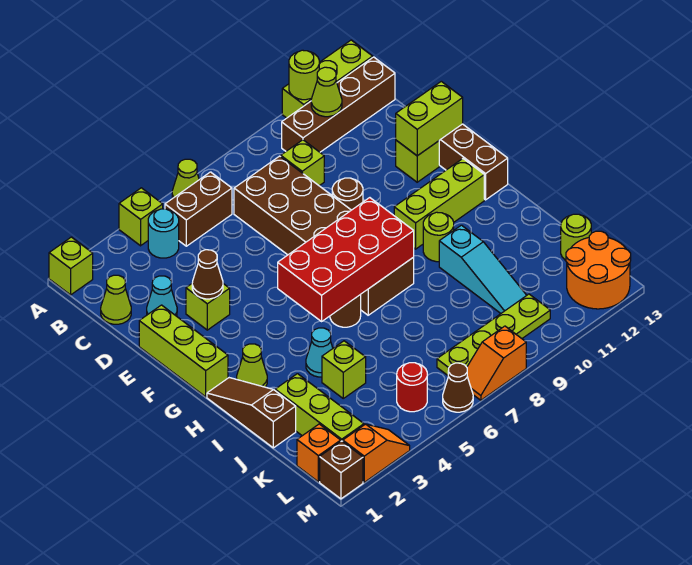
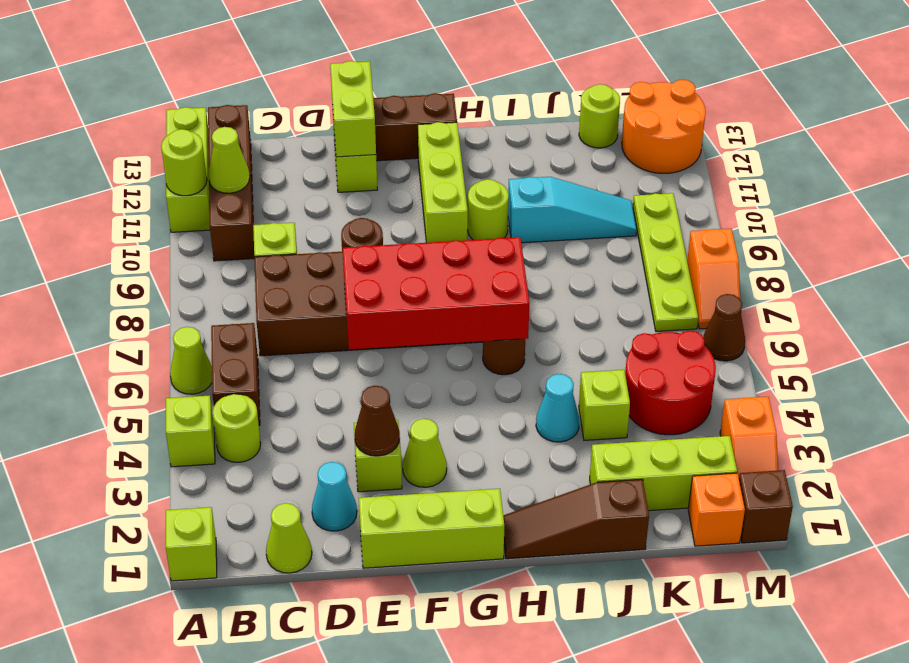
cyan 1x1 round brick [148,209,179,258] -> lime 1x1 round brick [213,394,261,462]
red 2x4 brick [278,198,414,321] -> red 2x4 brick turned to [343,237,529,350]
lime 1x1 cone [237,344,267,387] -> lime 1x1 cone moved to [403,419,447,487]
red 1x1 round brick [397,363,427,412] -> red 2x2 round brick [625,331,716,435]
orange 1x2 slope [343,424,410,482] -> orange 1x2 slope turned to [720,397,778,478]

